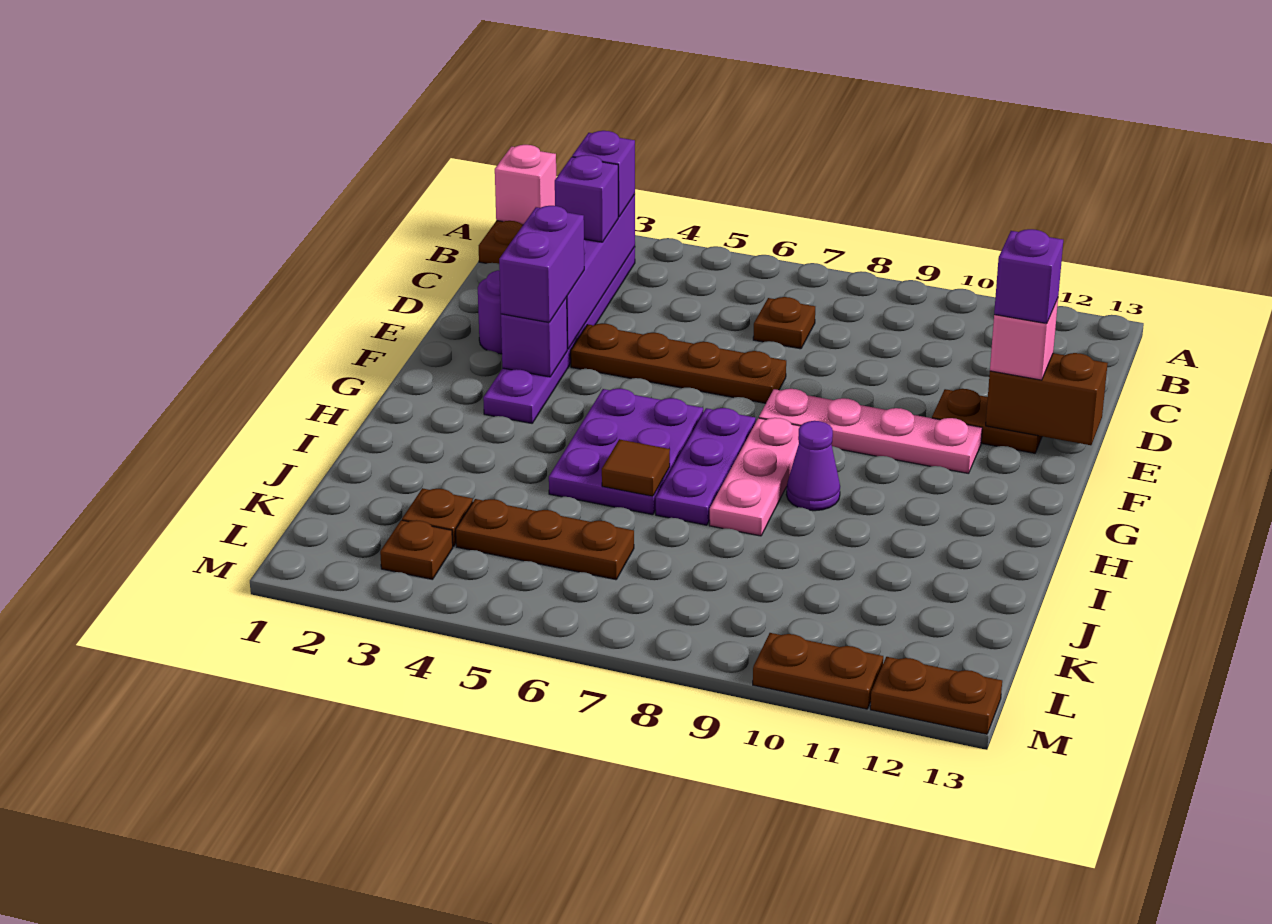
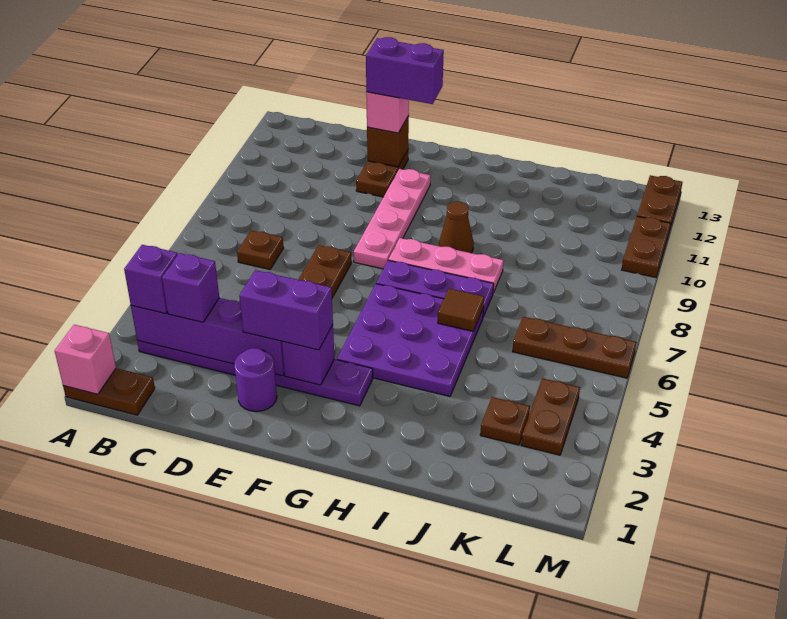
brown 1x2 brick [986,353,1108,445] -> brown 1x1 brick [367,116,409,167]
purple 1x1 brick [994,229,1063,324] -> purple 1x2 brick [366,37,444,104]
purple 2x3 plate [549,389,703,515] -> purple 3x3 plate [337,284,483,396]
purple 1x1 cone [786,421,840,511] -> brown 1x1 cone [439,201,474,253]
brown 1x3 plate [456,499,634,580] -> brown 1x3 plate turned to [513,317,636,378]
brown 1x1 plate [380,520,453,580] -> brown 1x2 plate [521,378,580,455]

